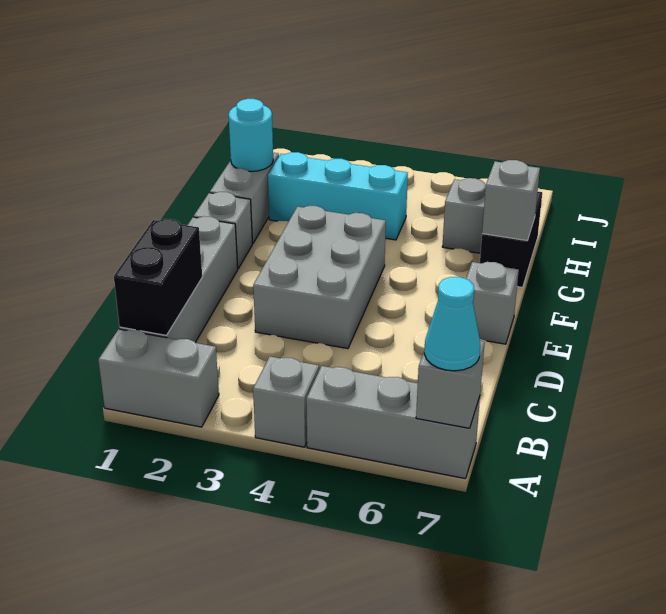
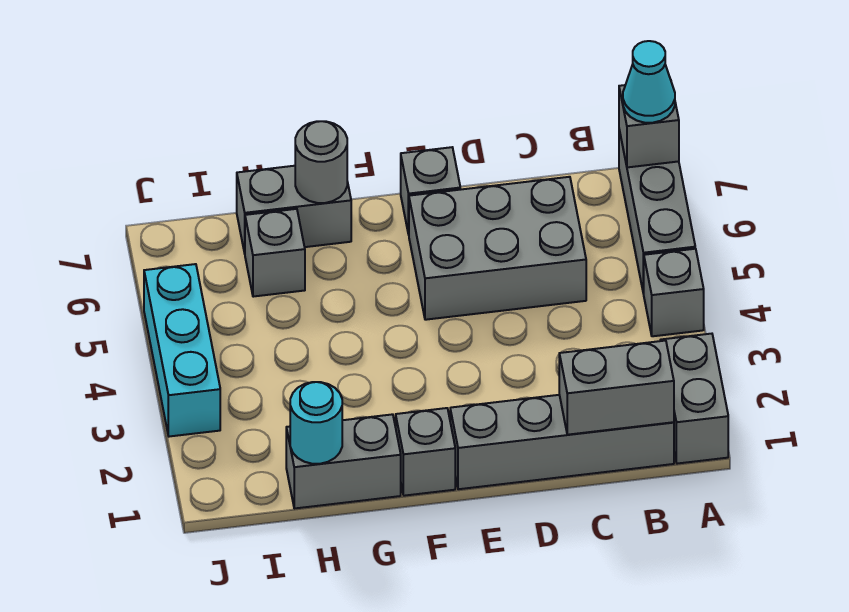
black 1x2 brick [114,219,202,335] -> grey 1x2 brick [559,341,674,435]
grey 2x3 brick [253,206,386,349] -> grey 2x3 brick moved to [409,177,586,320]
black 1x2 brick [480,192,542,287] -> grey 1x2 brick [237,166,351,253]
grey 1x1 brick [482,160,540,241] -> grey 1x1 round brick [295,121,347,203]
cyan 1x3 brick [268,152,408,240] -> cyan 1x3 brick moved to [144,264,220,437]

